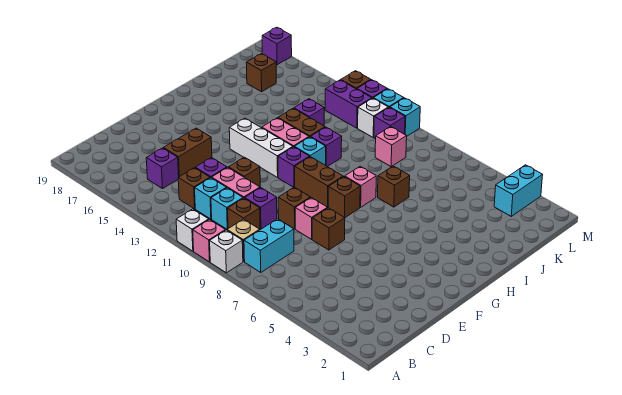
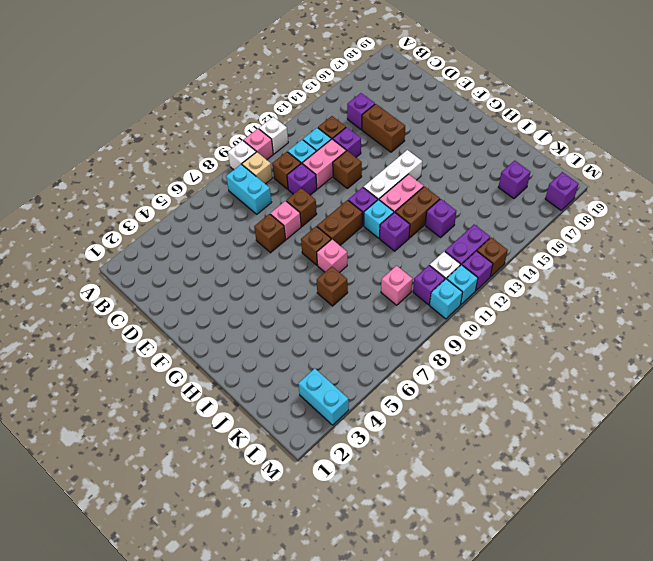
brown 1x1 brick [246,54,276,92] -> purple 1x1 brick [499,161,530,199]

